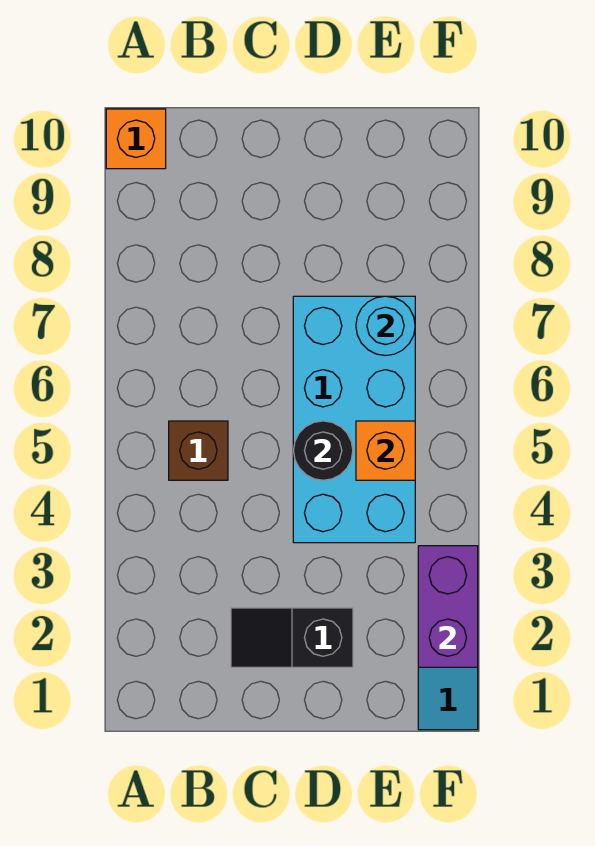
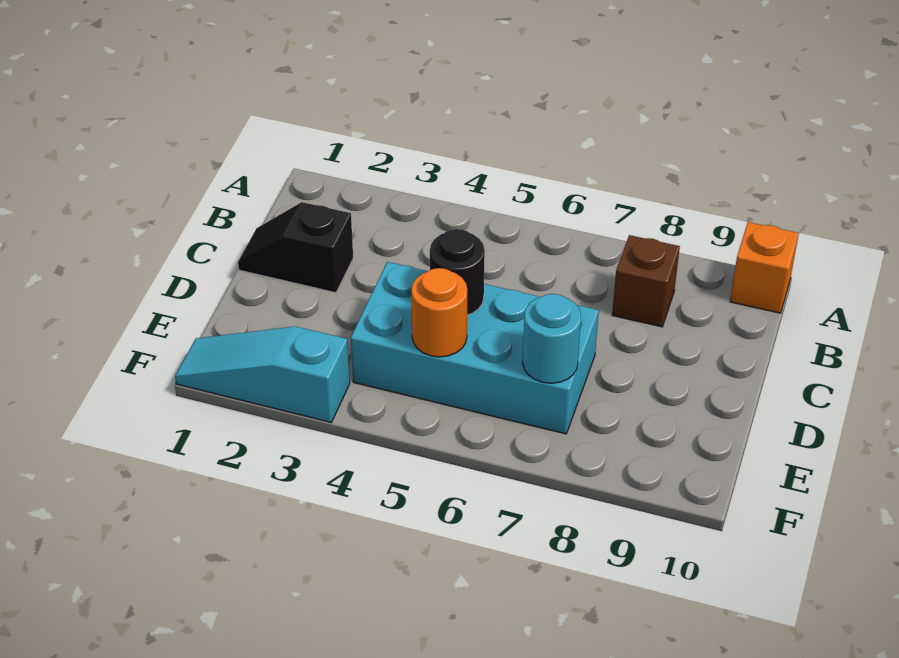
brown 1x1 brick [169,421,228,480] -> brown 1x1 brick moved to [612,235,680,327]
black 1x2 slope [231,608,353,667] -> black 1x2 slope turned to [238,202,353,293]
orange 1x1 brick [356,421,415,480] -> orange 1x1 round brick [411,268,467,357]
purple 1x2 brick [418,546,478,667] -> none

